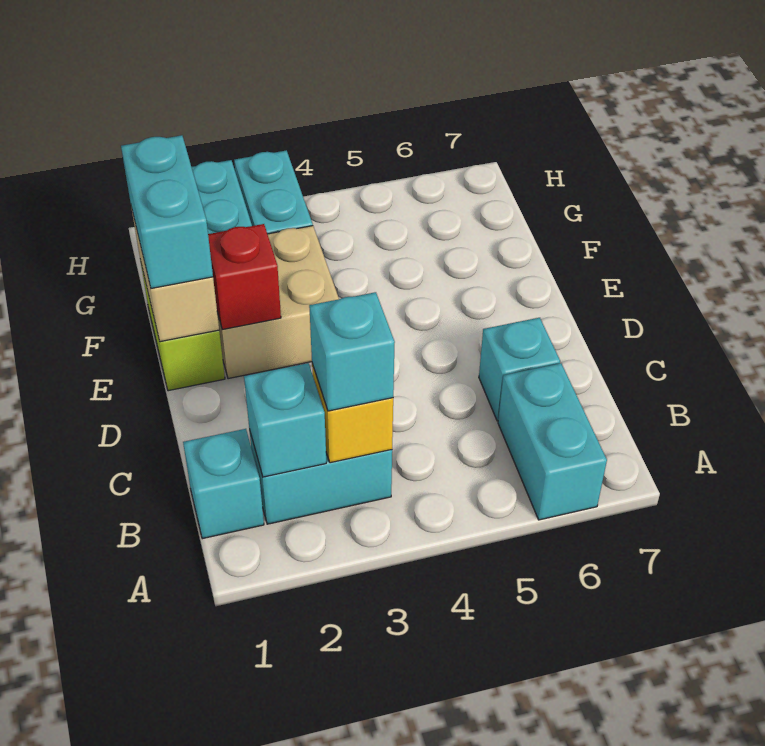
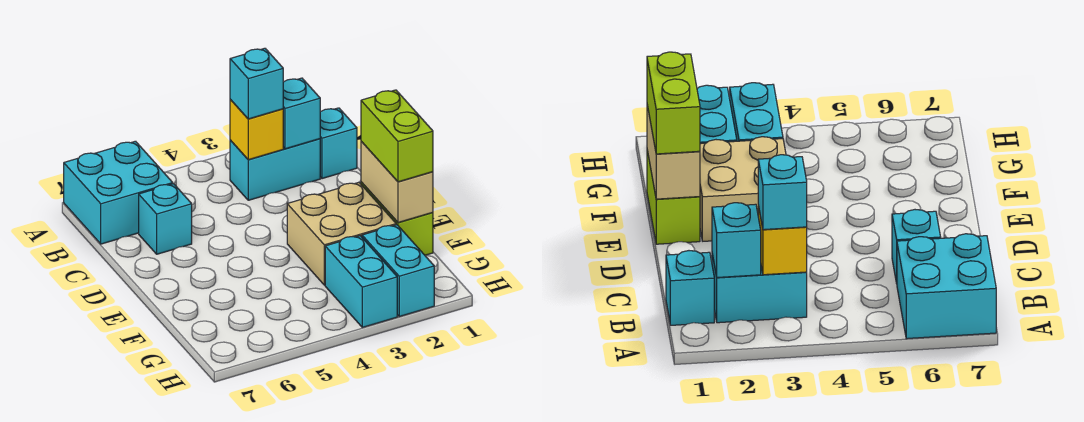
cyan 1x2 brick [498,363,607,520] -> cyan 2x2 brick [64,141,173,244]
cyan 1x2 brick [121,135,213,288] -> lime 1x2 brick [361,90,433,182]
red 1x1 brick [208,224,281,329] -> none

